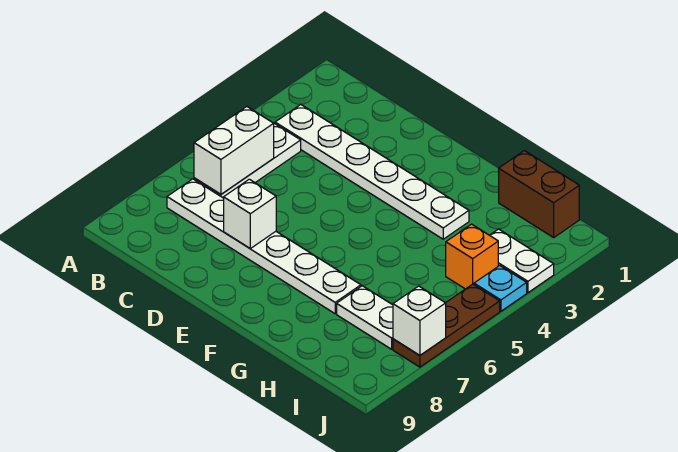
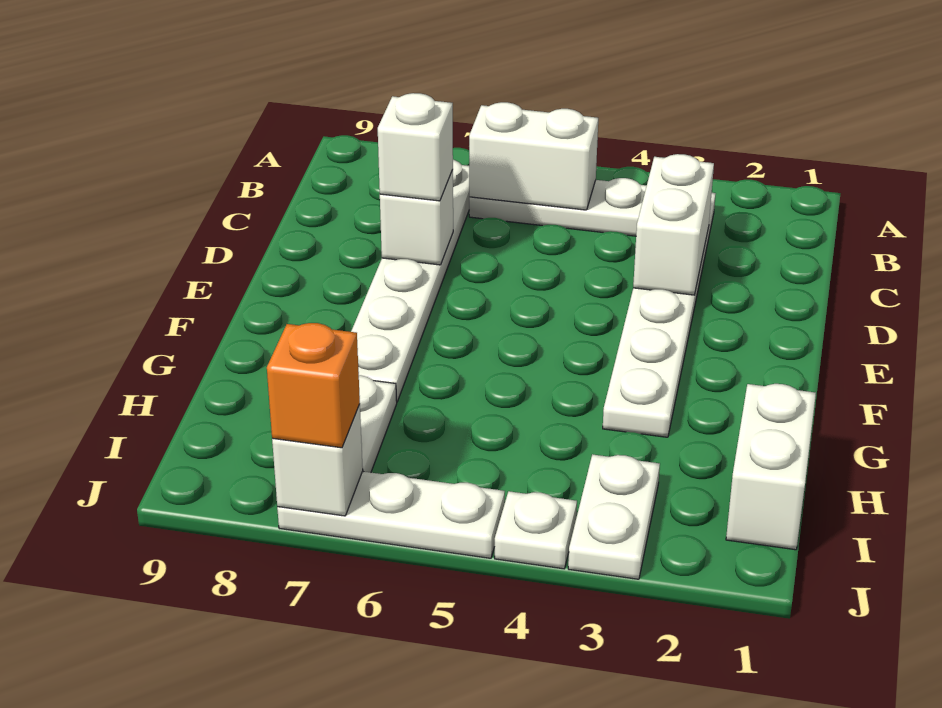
none -> white 1x2 brick [633,154,714,295]
none -> white 1x1 brick [378,93,453,201]
brown 1x2 brick [499,151,579,237] -> white 1x2 brick [726,384,816,550]
orange 1x1 brick [446,224,498,289] -> orange 1x1 brick moved to [267,323,360,448]
cyan 1x1 plate [474,266,527,311] -> white 1x1 plate [495,491,577,569]
brown 1x3 plate [393,284,500,367] -> white 1x3 plate [277,471,505,558]

